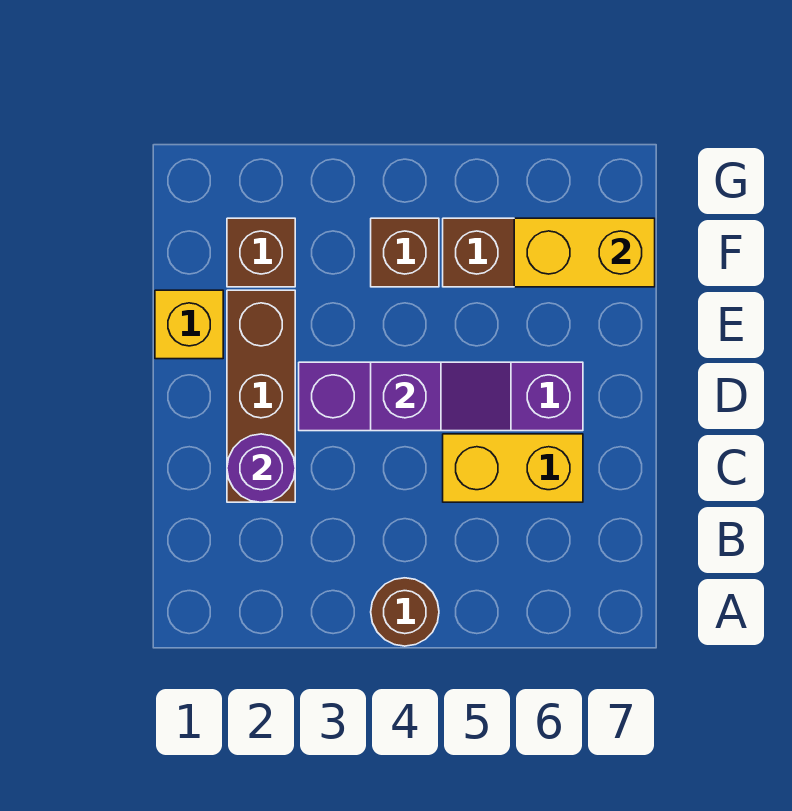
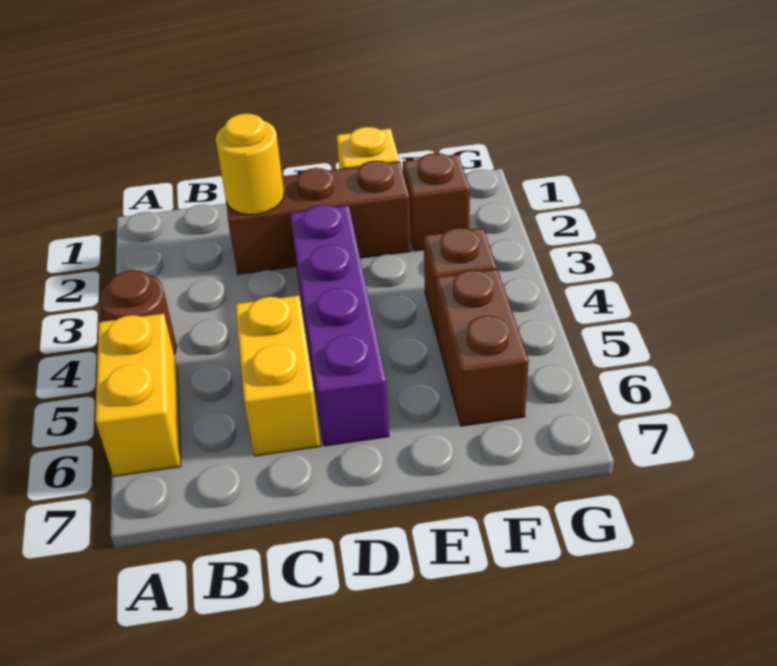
purple 1x1 round brick [227,434,295,502] -> yellow 1x1 round brick [216,114,284,215]
purple 1x2 slope [371,362,511,431] -> none
yellow 1x2 brick [514,218,655,287] -> yellow 1x2 brick moved to [95,314,181,476]

